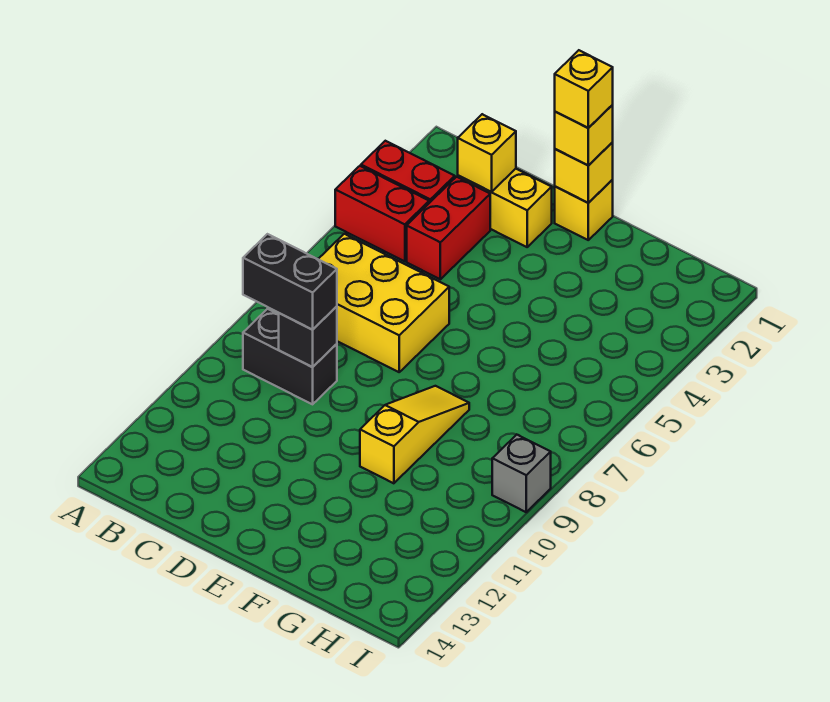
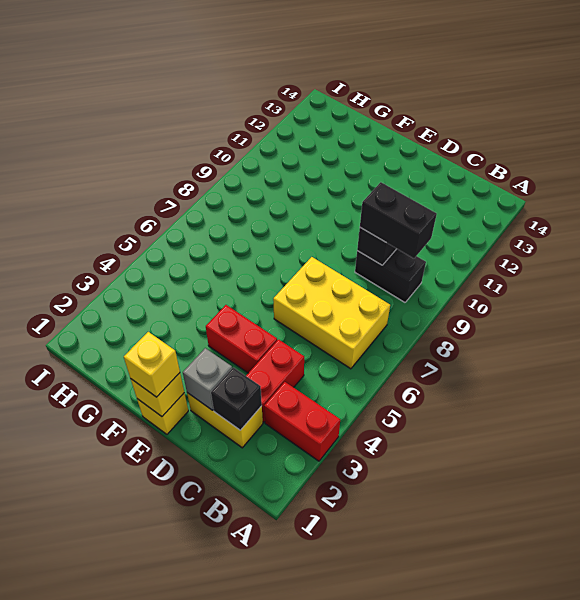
red 1x2 brick [335,166,429,261] -> red 1x2 brick moved to [206,305,277,373]
yellow 1x1 brick [458,114,516,192] -> black 1x1 brick [211,367,262,430]
yellow 1x1 brick [555,50,613,128] -> none
yellow 1x3 slope [360,386,469,483] -> none
grey 1x1 brick [492,435,551,512] -> grey 1x1 brick moved to [183,348,232,410]

